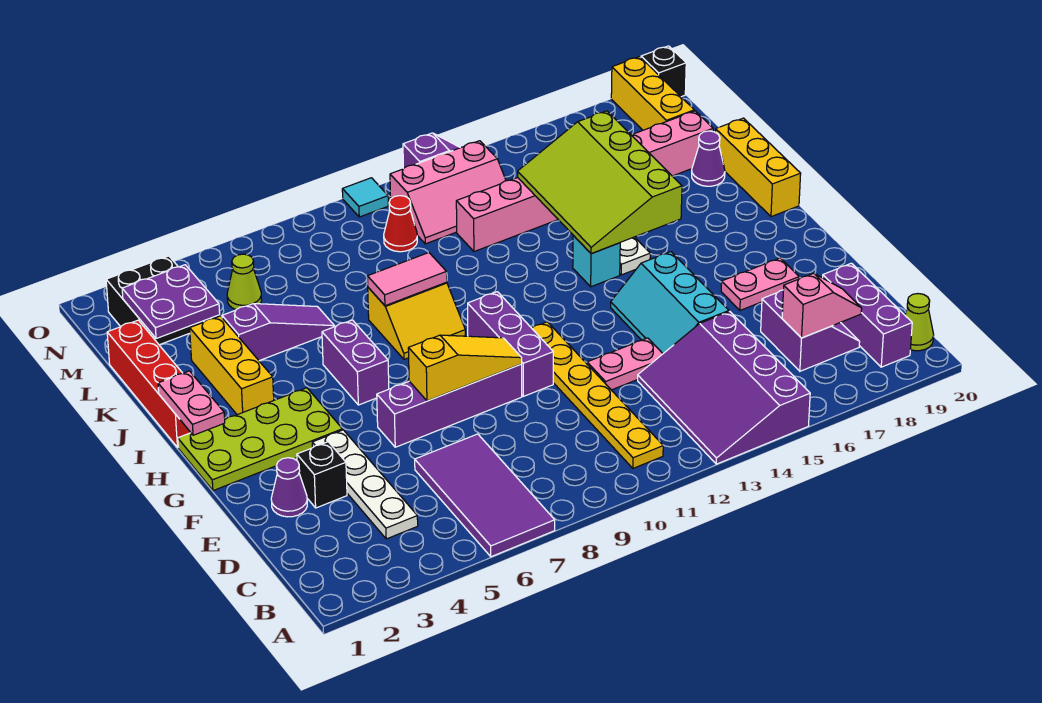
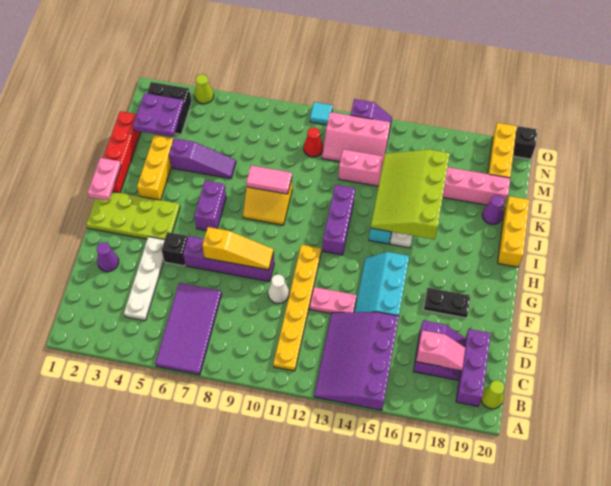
black 1x1 brick [297,442,347,508] -> black 1x1 brick moved to [162,232,188,266]
none -> white 1x1 cone [268,274,289,304]
purple 1x3 brick [468,292,553,396] -> purple 1x3 brick moved to [323,185,355,255]
pink 1x2 plate [721,258,799,310] -> black 1x2 plate [423,288,470,318]
lime 1x1 cone [227,254,262,310] -> lime 1x1 cone moved to [194,74,214,104]

